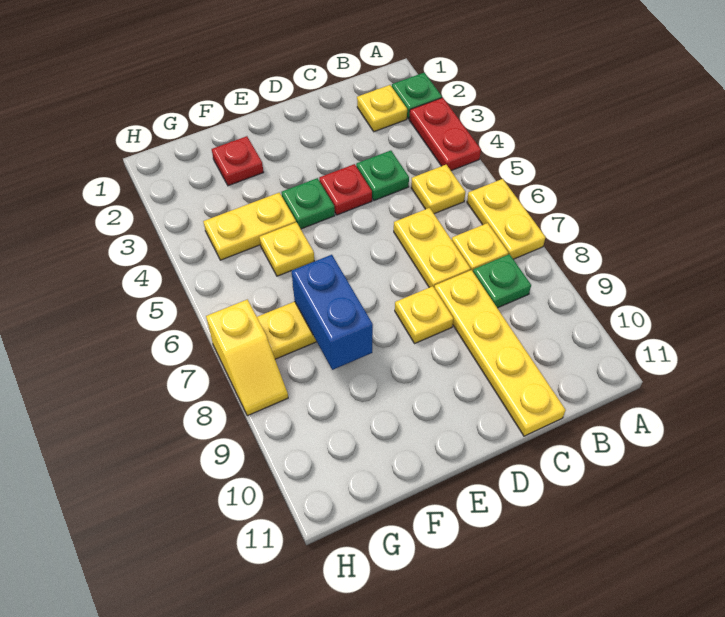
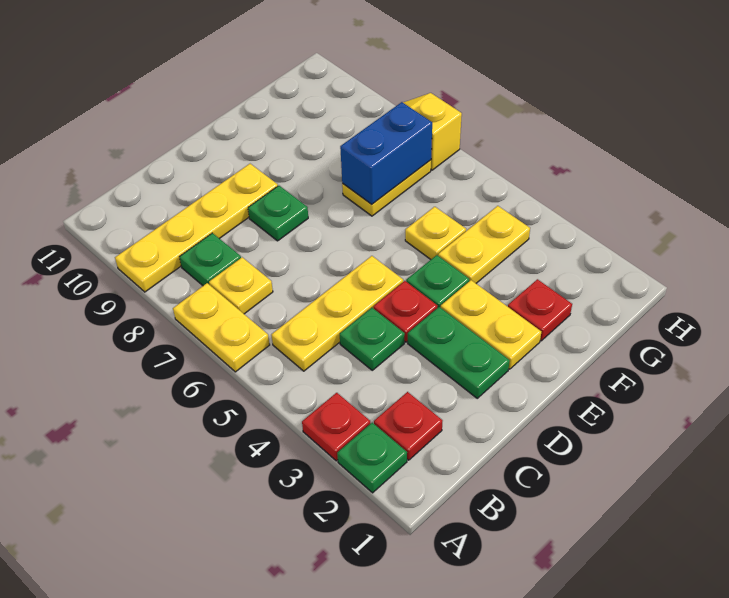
red 1x2 plate [409,98,481,171] -> red 1x1 plate [302,393,371,461]
yellow 1x1 plate [357,85,407,132] -> red 1x1 plate [374,392,442,460]
yellow 1x1 plate [411,165,465,214] -> yellow 1x3 plate [271,256,403,371]
yellow 1x2 plate [394,208,470,288] -> yellow 1x2 plate moved to [441,280,541,369]
yellow 1x4 plate [434,270,566,436] -> yellow 1x4 plate turned to [115,164,278,292]
none -> green 1x2 plate [408,307,510,398]
yellow 1x1 plate [395,286,453,343] -> green 1x1 plate [248,186,308,241]
blue 1x2 brick [292,255,373,370] -> blue 1x2 brick turned to [340,102,432,204]

